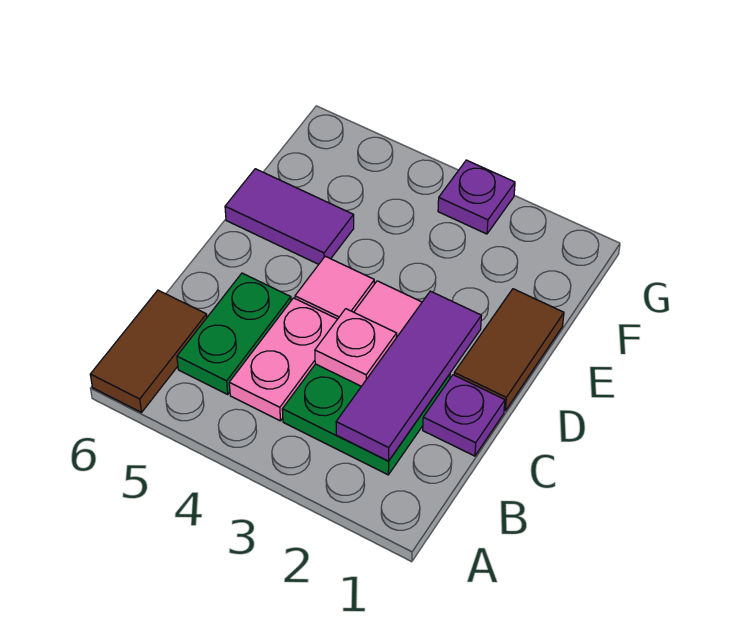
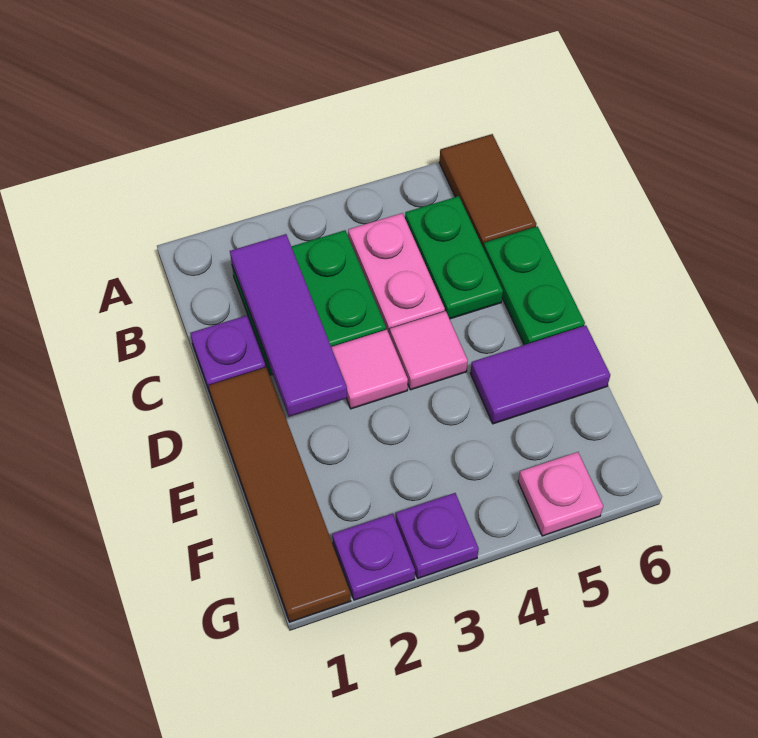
pink 1x1 plate [315,309,397,386] -> pink 1x1 plate moved to [518,452,603,536]
none -> green 1x2 plate [483,226,585,345]
brown 1x2 tile [454,289,564,411] -> brown 1x4 tile [209,367,351,622]
none -> purple 1x1 plate [332,514,415,600]

